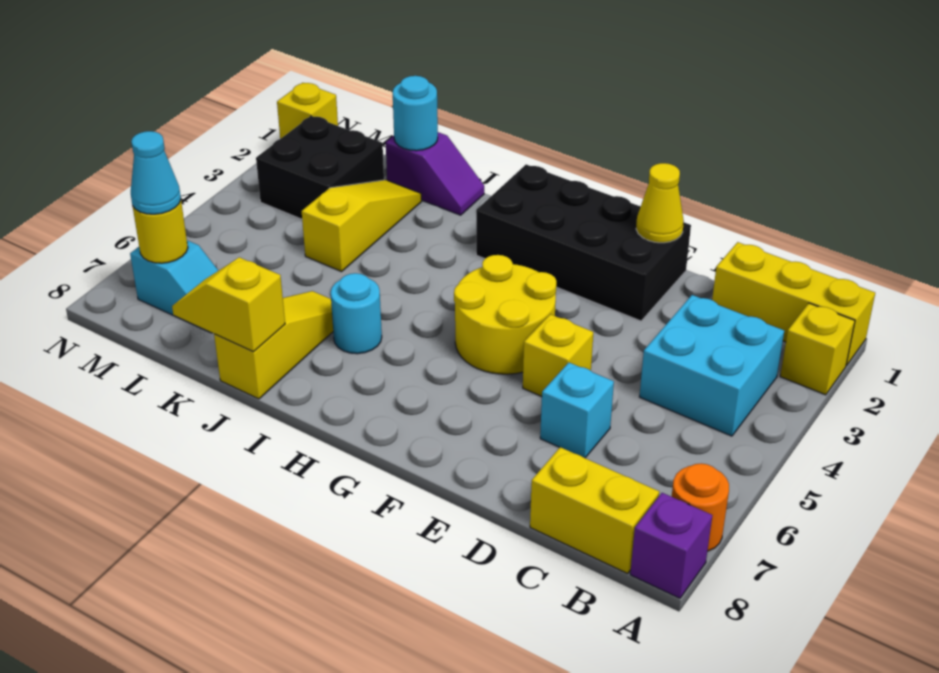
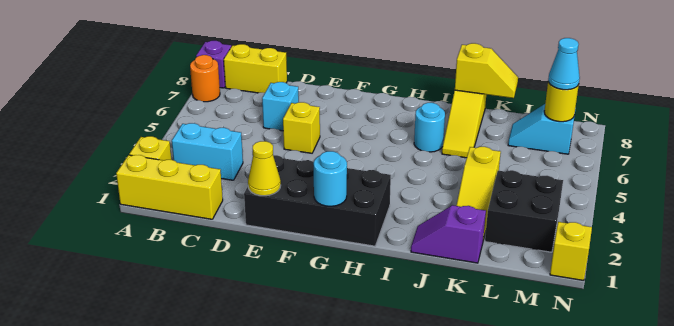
cyan 2x2 brick [640,295,784,436] -> cyan 1x2 brick [172,123,243,180]
yellow 2x2 round brick [454,255,556,374] -> none
cyan 1x1 round brick [393,76,438,151] -> cyan 1x1 round brick moved to [314,151,347,206]

